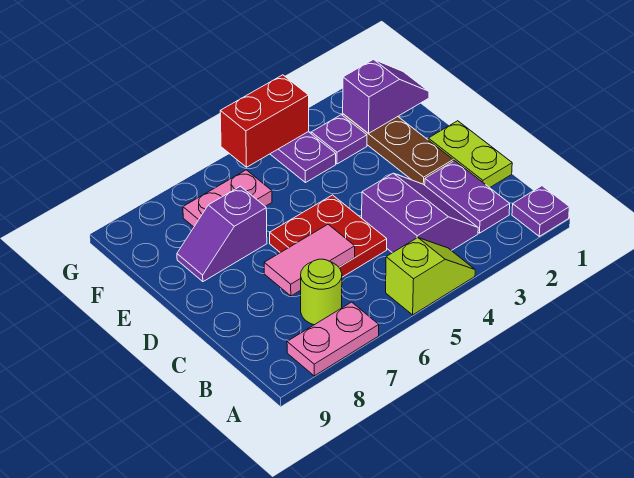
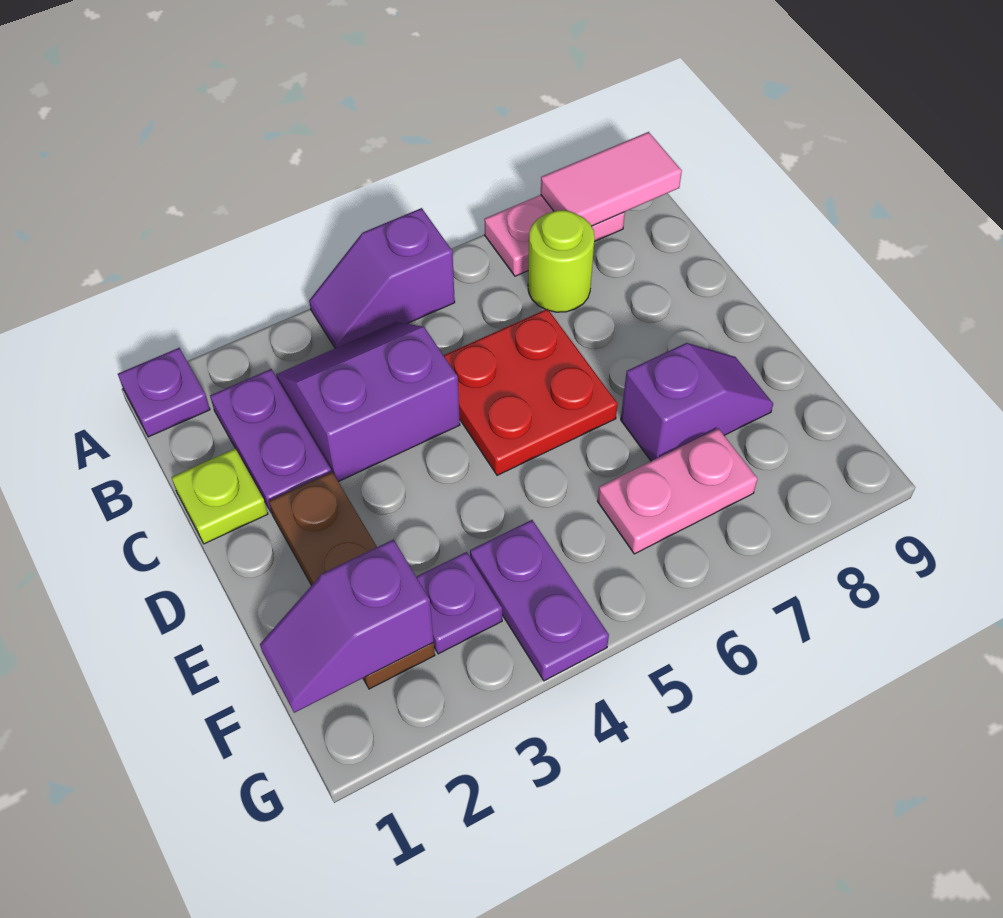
lime 1x2 slope [386,238,475,315] -> purple 1x2 slope [309,208,455,348]
purple 2x2 slope [362,173,478,253] -> purple 2x2 slope turned to [276,322,460,482]
lime 1x2 plate [428,121,512,188] -> lime 1x1 plate [171,449,268,544]
pink 1x2 tile [264,225,355,296] -> pink 1x2 tile moved to [541,132,682,226]
red 1x2 brick [220,75,309,167] -> none

